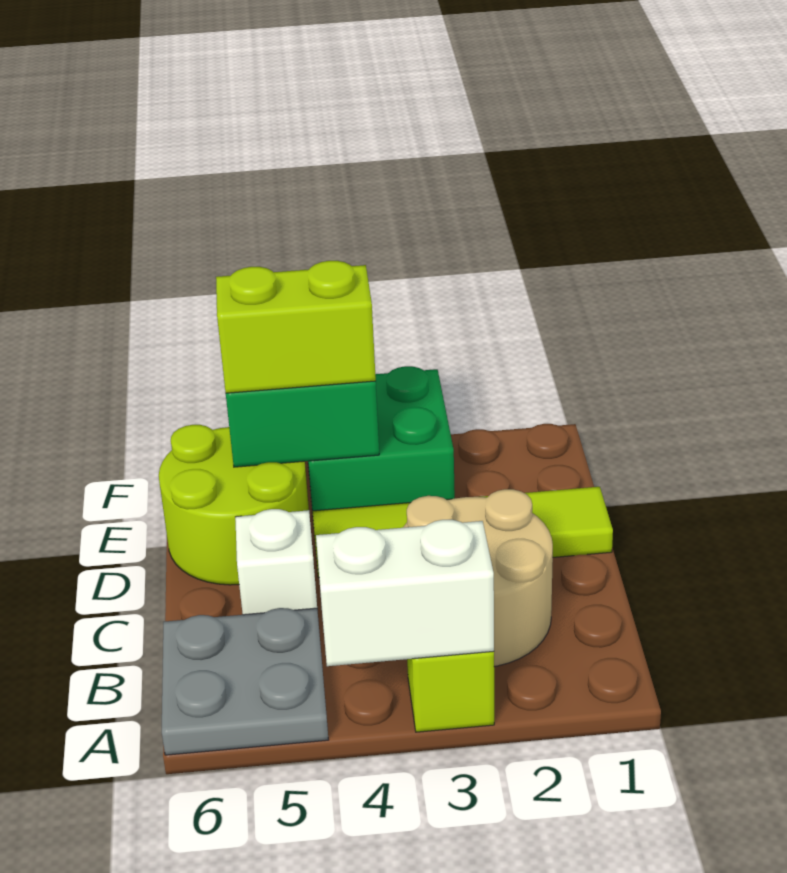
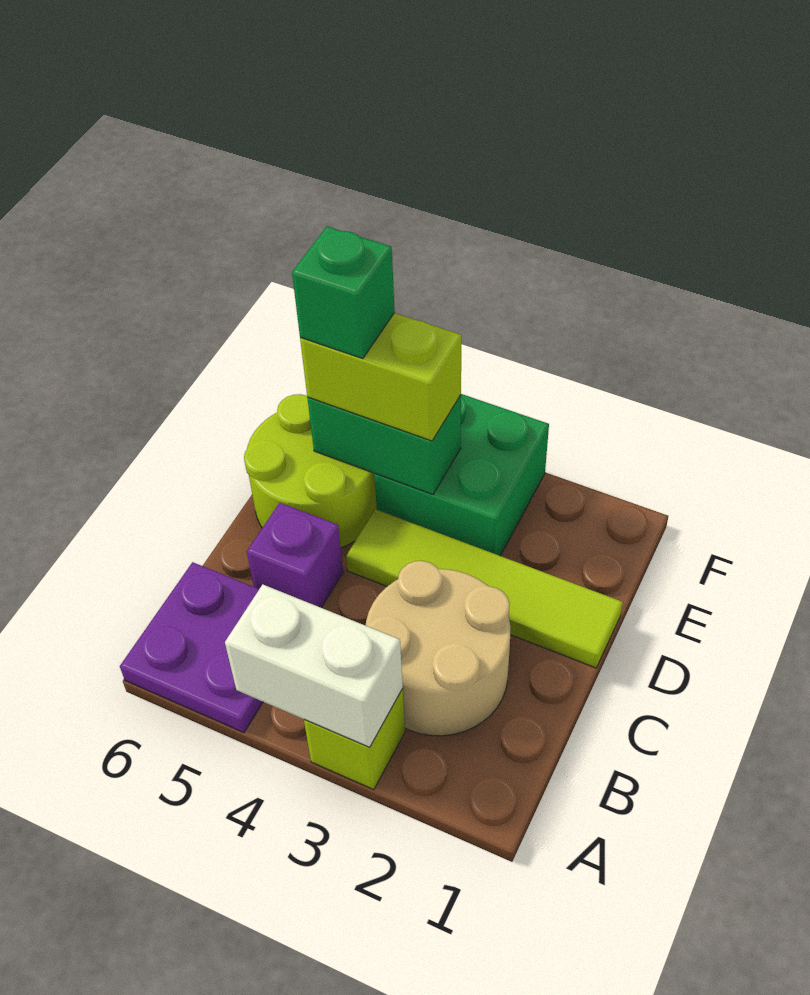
grey 2x2 plate [162,608,329,755] -> purple 2x2 plate [120,562,263,733]
white 1x1 brick [235,509,317,615] -> purple 1x1 brick [247,503,343,608]
none -> green 1x1 brick [292,227,395,359]

